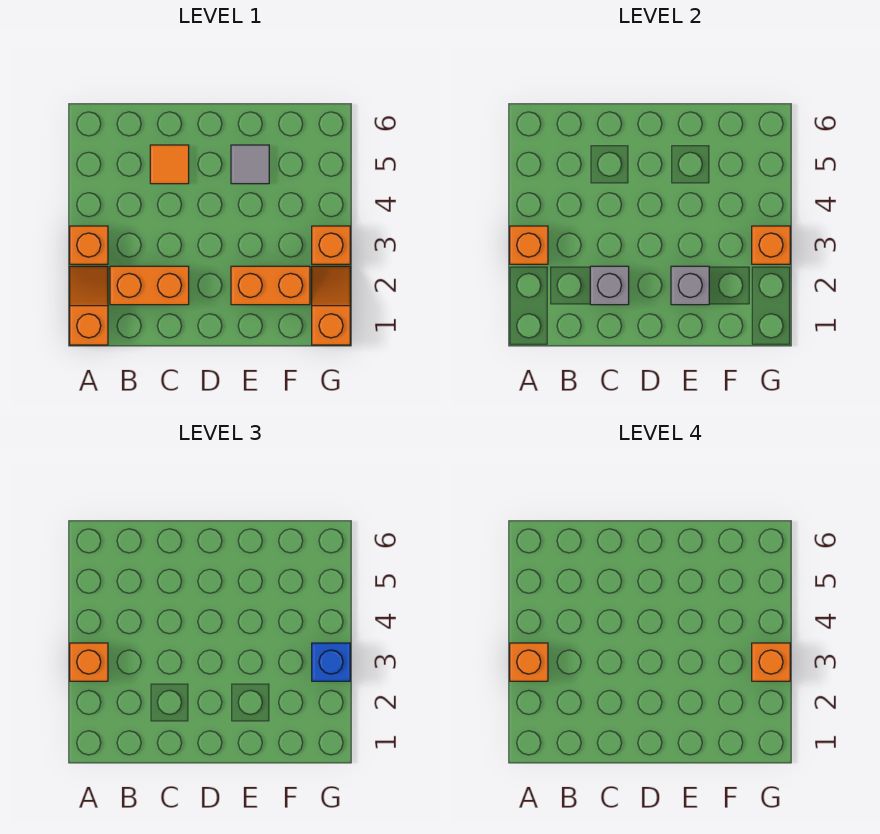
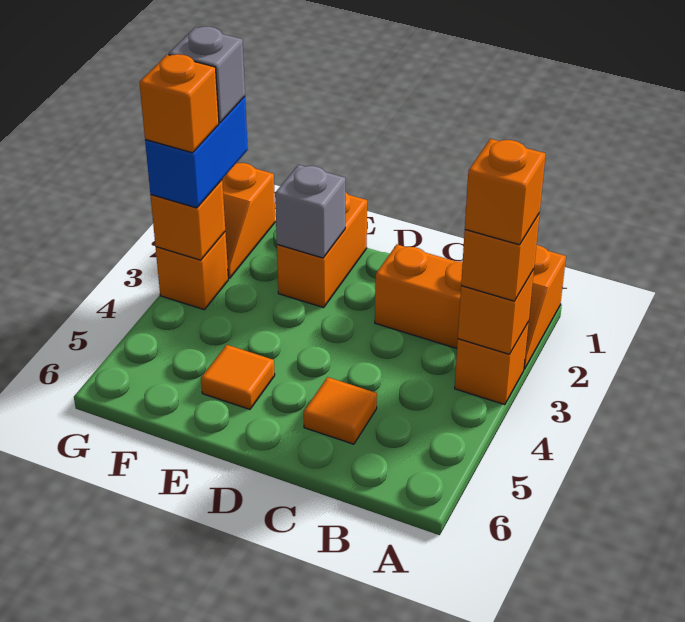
grey 1x1 brick [590,266,629,305] -> grey 1x1 brick moved to [169,27,245,123]
orange 1x2 brick [231,266,310,305] -> orange 1x2 brick turned to [277,192,367,307]
grey 1x1 tile [231,145,269,184] -> orange 1x1 tile [201,345,275,409]
blue 1x1 brick [312,643,350,681] -> blue 1x2 brick [145,96,248,208]

